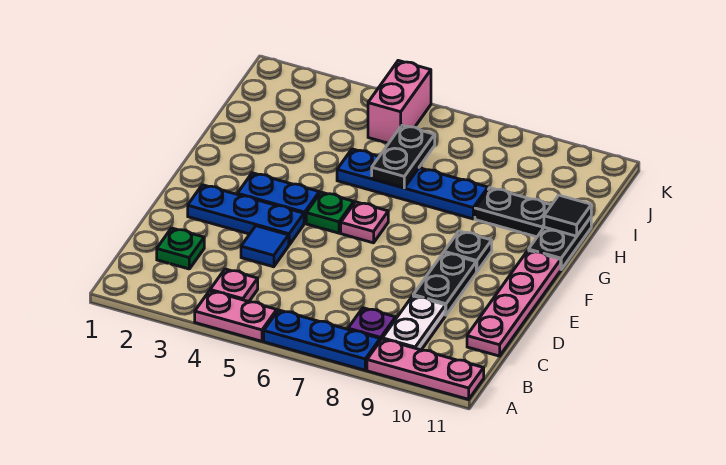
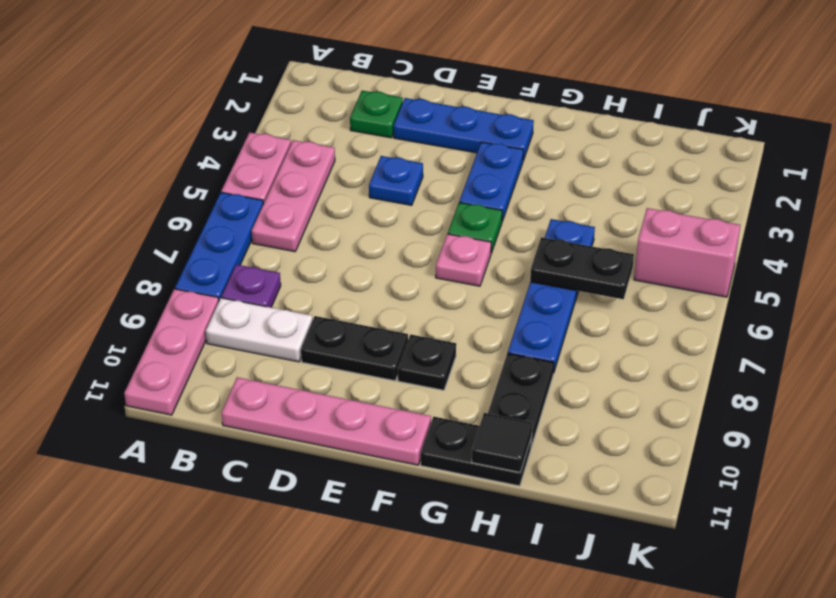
pink 1x1 plate [210,269,258,302] -> pink 1x3 plate [252,140,335,252]
blue 1x1 tile [241,226,289,267] -> blue 1x1 plate [369,156,423,205]
blue 1x3 plate [188,185,304,245] -> blue 1x3 plate turned to [394,98,534,161]

